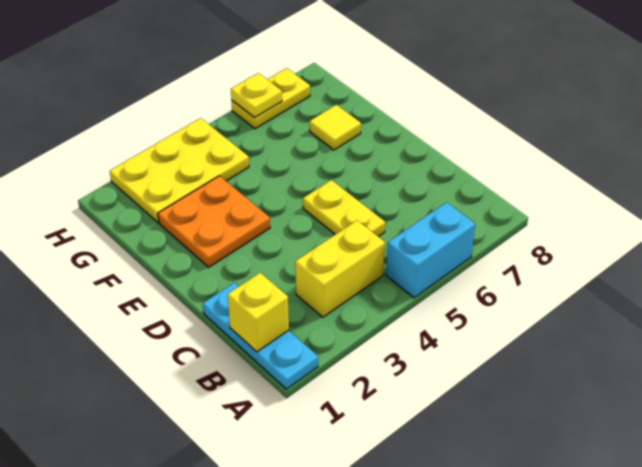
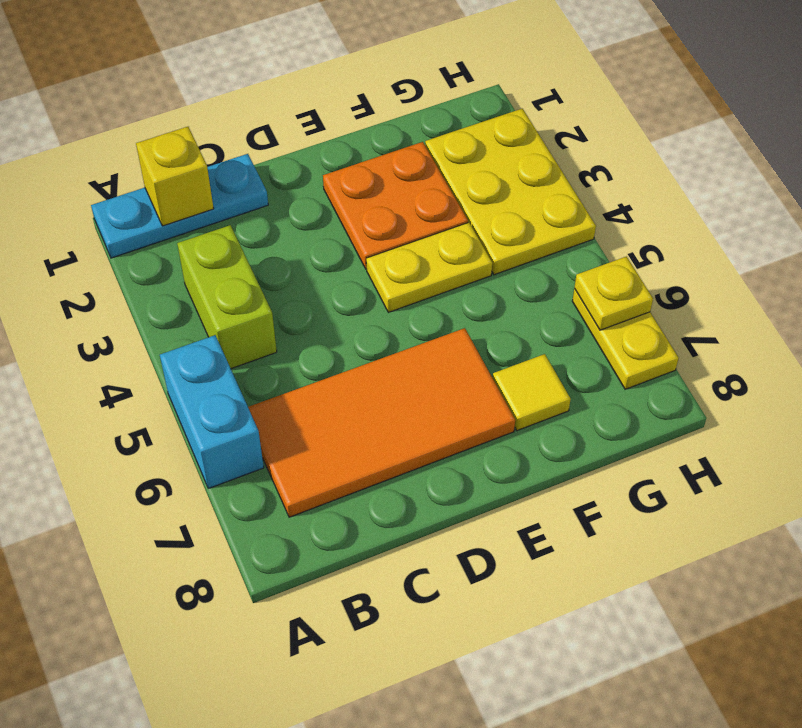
yellow 1x2 brick [295,220,385,317] -> lime 1x2 brick [177,225,277,369]
none -> orange 2x4 tile [248,328,515,517]
yellow 1x2 plate [303,180,385,237] -> yellow 1x2 plate moved to [366,222,492,312]

